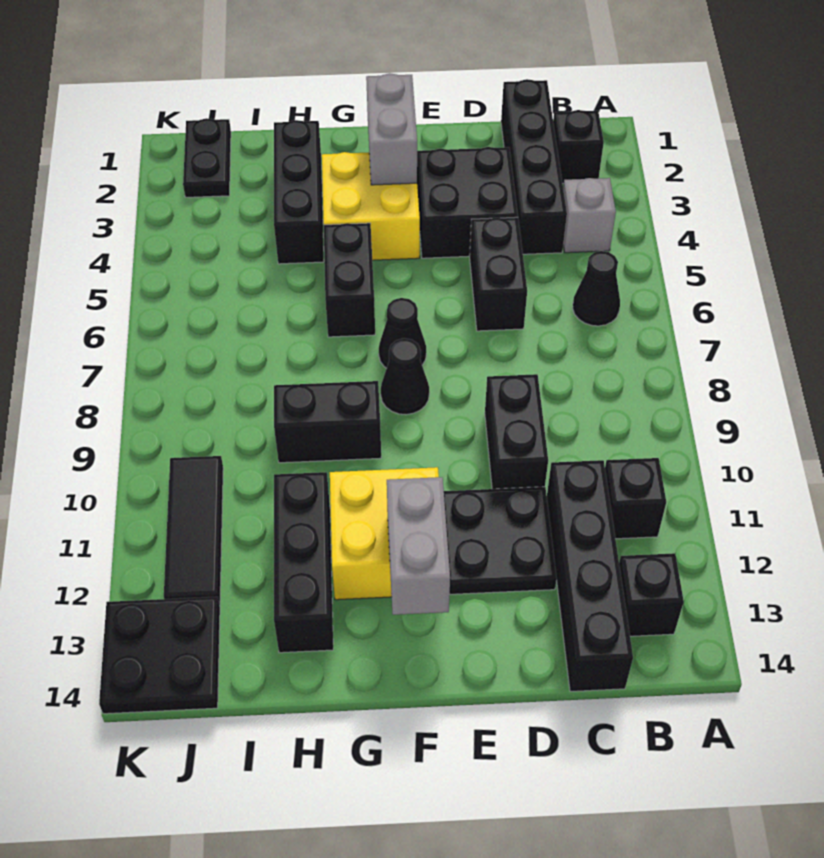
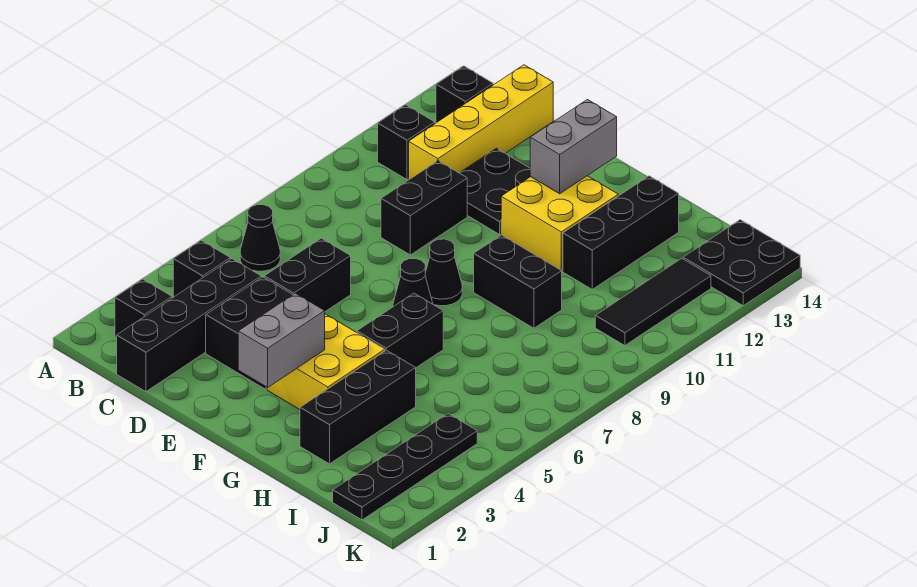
grey 1x1 brick [563,178,616,253] -> black 1x1 brick [173,240,230,297]
black 1x4 brick [547,460,633,691] -> yellow 1x4 brick [409,65,553,179]
black 1x2 plate [183,118,231,197] -> black 1x4 plate [333,414,477,520]

